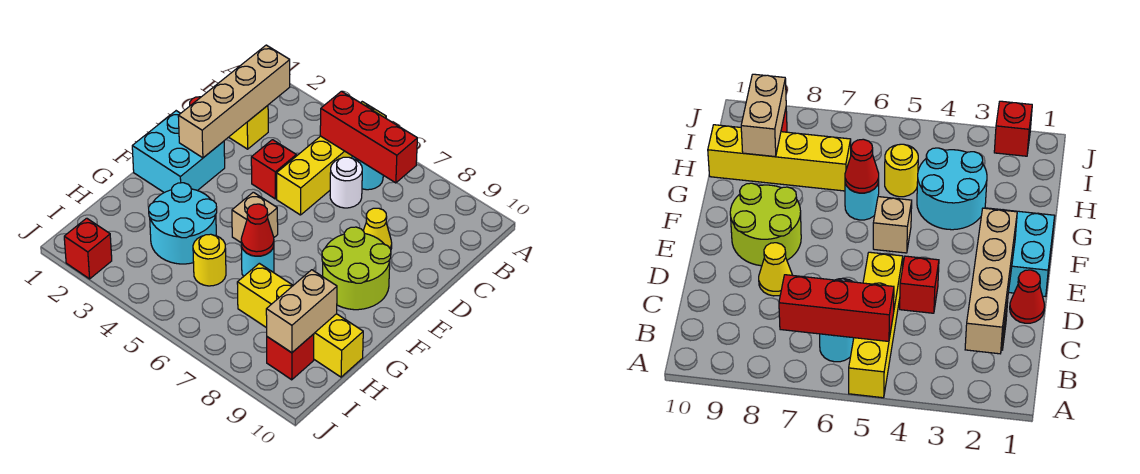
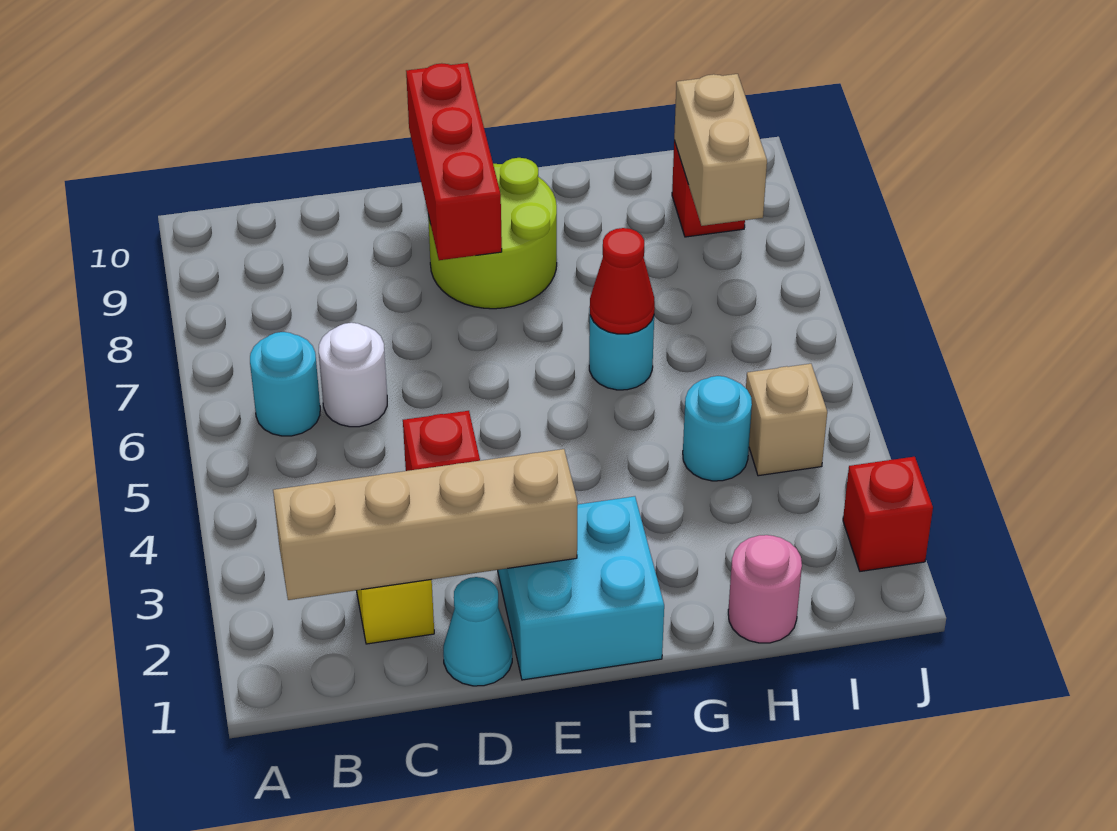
yellow 1x4 brick [277,102,386,215] -> none
red 1x3 brick [320,91,417,183] -> red 1x3 brick moved to [406,63,502,260]
red 1x1 cone [1010,270,1044,323] -> cyan 1x1 cone [443,577,512,686]
yellow 1x1 cone [363,208,392,249] -> none
tan 1x1 brick [232,192,278,242] -> tan 1x1 brick moved to [746,364,827,476]
cyan 2x2 round brick [149,183,217,264] -> cyan 1x1 round brick [683,376,752,481]
none -> pink 1x1 round brick [728,535,802,643]
yellow 1x1 round brick [193,234,226,286] -> none
yellow 1x4 brick [237,263,363,377] -> none
tan 1x2 brick [266,270,337,353] -> tan 1x2 brick turned to [674,74,767,226]

